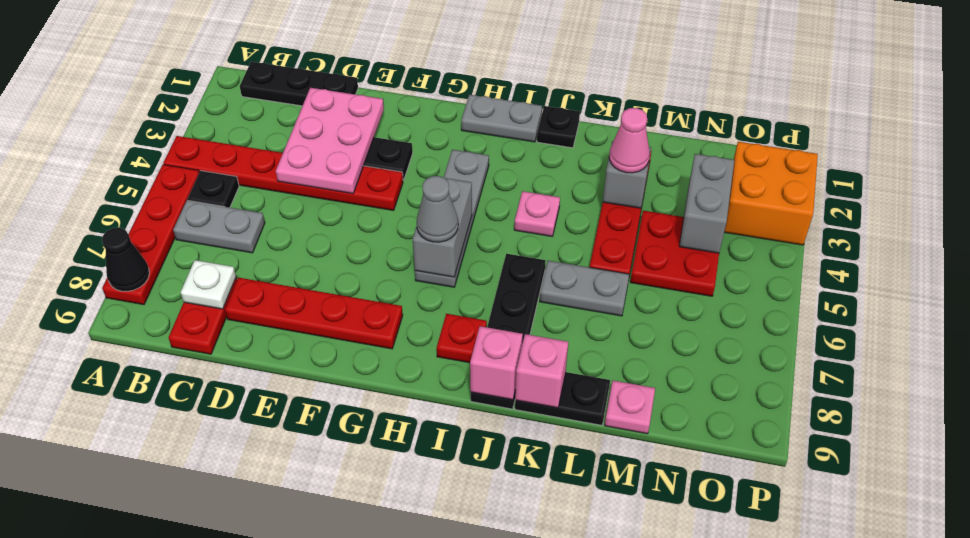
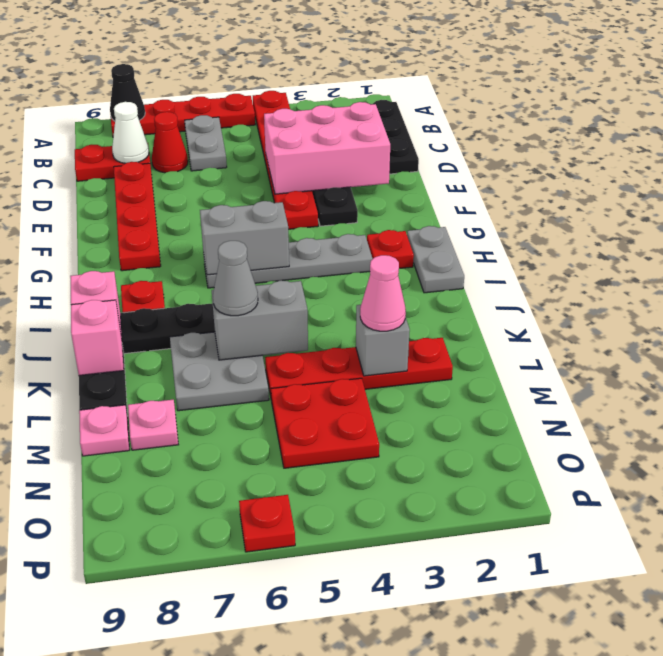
black 1x1 plate [187,171,239,207] -> none
none -> red 1x1 cone [152,112,188,173]
white 1x1 plate [180,260,236,309] -> white 1x1 cone [112,102,149,163]
pink 2x3 plate [276,88,384,194] -> pink 2x3 brick [264,102,390,194]
none -> red 1x1 plate [367,230,414,268]
grey 1x1 cone [417,176,458,242] -> grey 1x1 cone moved to [213,241,258,316]
black 1x1 plate [537,106,580,148] -> none
pink 1x1 plate [514,191,560,236] -> pink 1x1 plate moved to [128,400,178,450]
grey 1x2 plate [540,261,629,316] -> grey 2x2 plate [170,332,269,411]
grey 1x2 brick [679,154,734,253] -> grey 1x2 brick moved to [212,281,308,360]
orange 2x2 brick [724,142,818,245] -> none
none -> red 1x1 plate [239,495,295,552]

